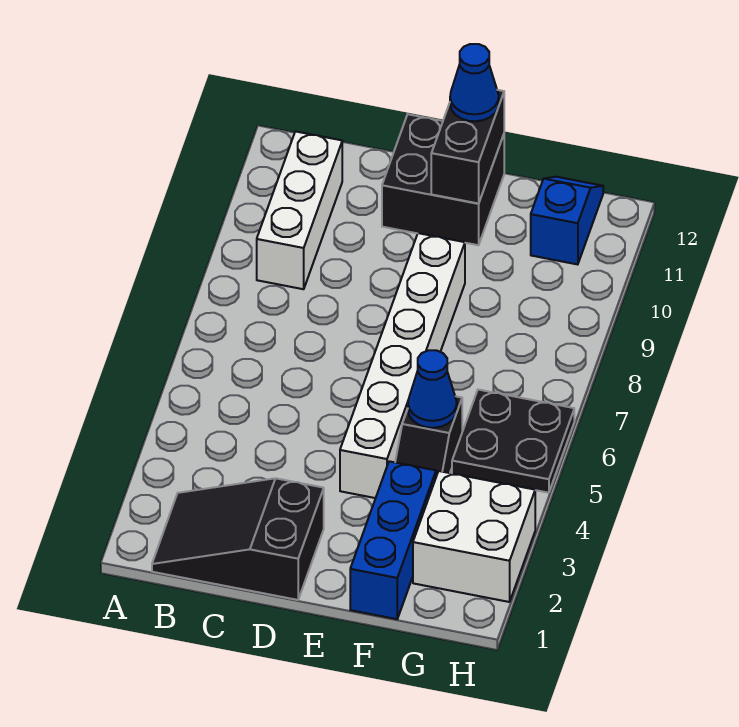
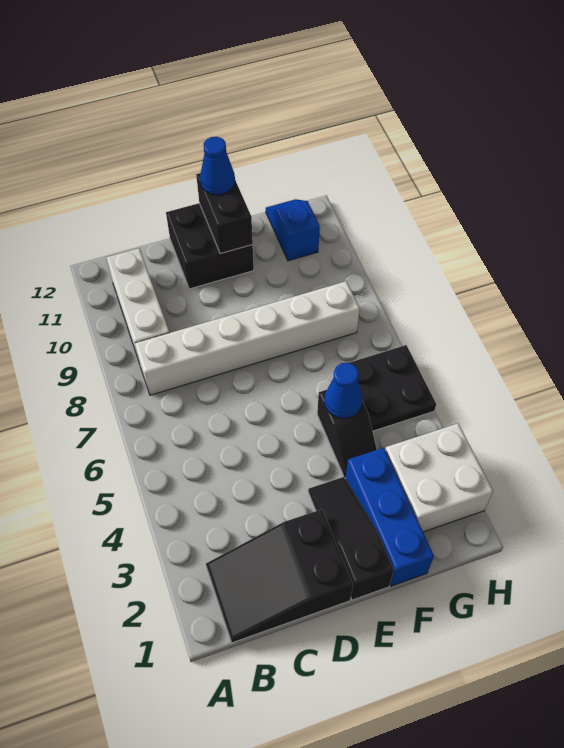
none -> black 1x3 slope [308,477,394,600]
white 1x6 brick [340,233,465,498] -> white 1x6 brick turned to [135,281,360,395]

